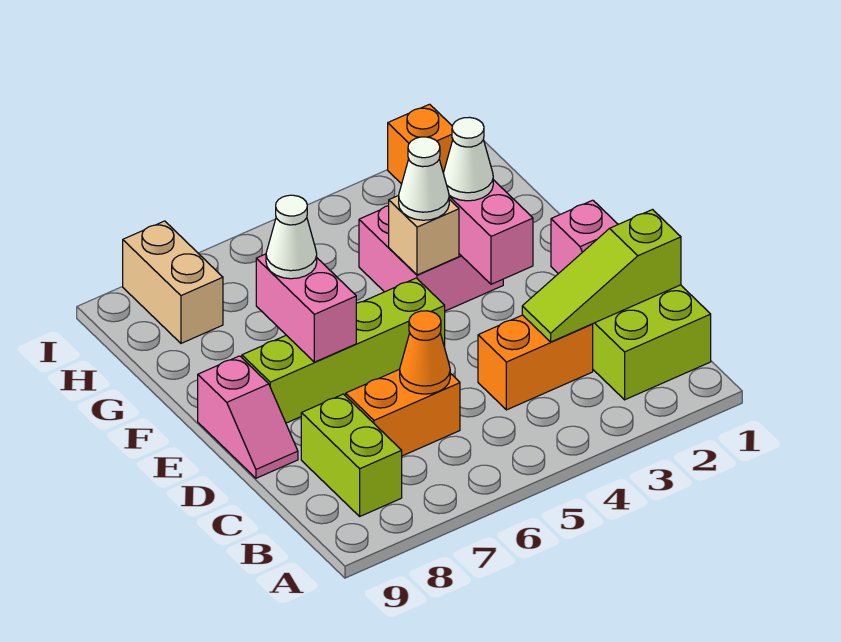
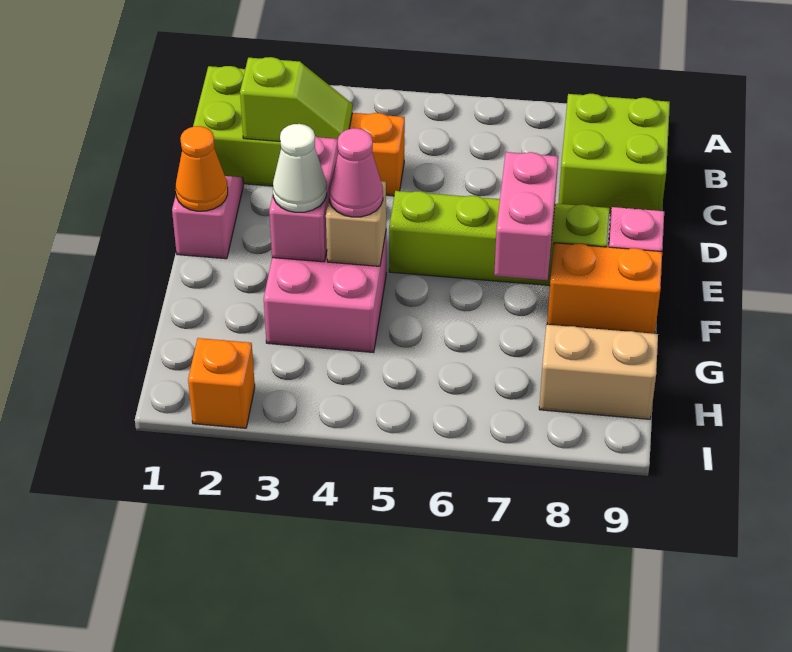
lime 1x2 brick [301,394,402,516] -> lime 2x2 brick [558,94,670,213]
lime 1x3 slope [522,210,681,342] -> lime 1x2 slope [240,57,352,141]
orange 1x2 brick [346,369,460,456] -> orange 1x2 brick moved to [547,243,662,334]
orange 1x1 cone [400,311,450,394] -> orange 1x1 cone moved to [176,126,228,211]
white 1x1 cone [399,137,449,220] -> pink 1x1 cone [329,128,383,217]
white 1x1 cone [266,195,317,279] -> none
tan 1x2 brick [123,221,223,343] -> tan 1x2 brick turned to [539,325,658,419]

